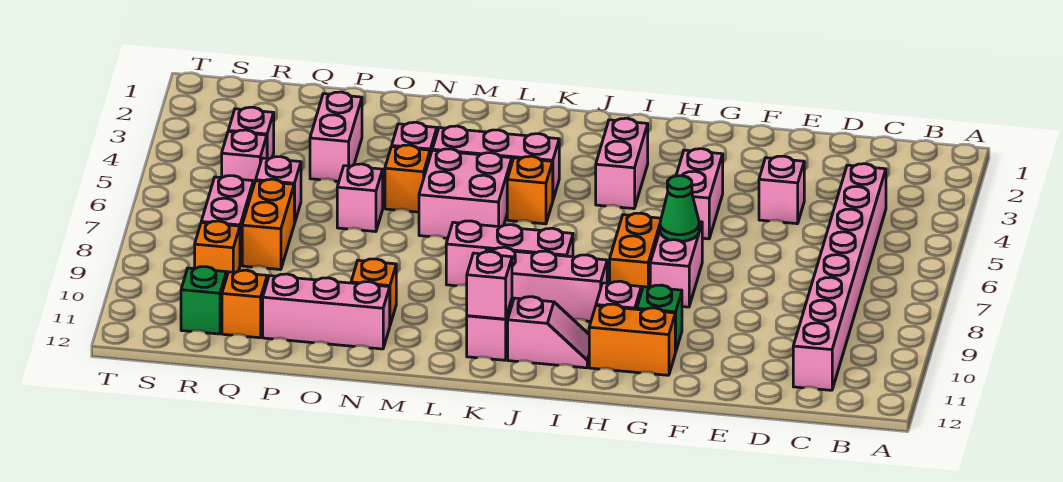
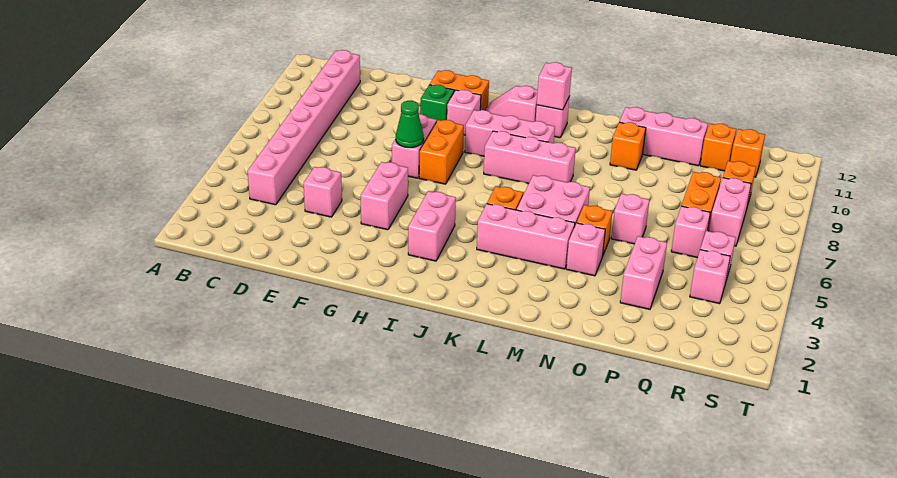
green 1x1 brick [181,267,226,334] -> orange 1x1 brick [730,129,765,177]

